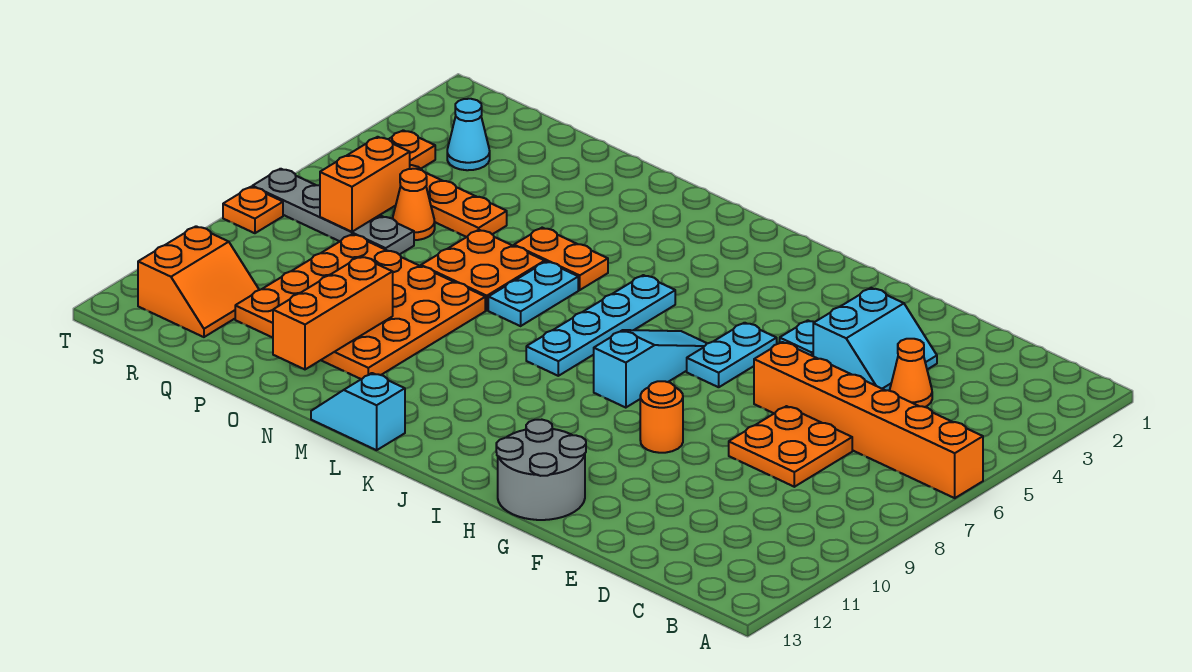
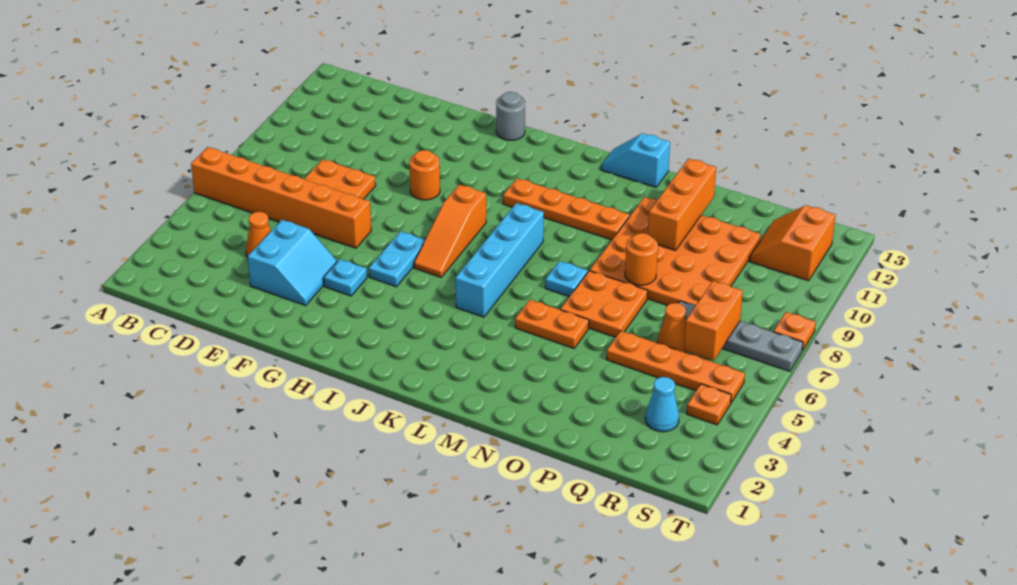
cyan 2x2 slope [813,288,937,391] -> cyan 2x2 slope turned to [248,220,337,306]
grey 2x2 round brick [496,420,586,520] -> grey 1x1 round brick [496,92,525,140]
cyan 1x3 slope [594,330,707,408] -> orange 1x3 slope [414,184,486,277]
none -> orange 1x4 plate [503,178,629,240]
cyan 1x4 plate [526,275,675,376] -> cyan 1x4 brick [455,203,544,317]
cyan 1x2 slope [311,373,405,450] -> cyan 1x2 slope turned to [601,133,670,187]
cyan 1x2 plate [488,261,578,326] -> cyan 1x1 plate [545,261,588,297]
none -> orange 1x1 round brick [625,233,658,285]

